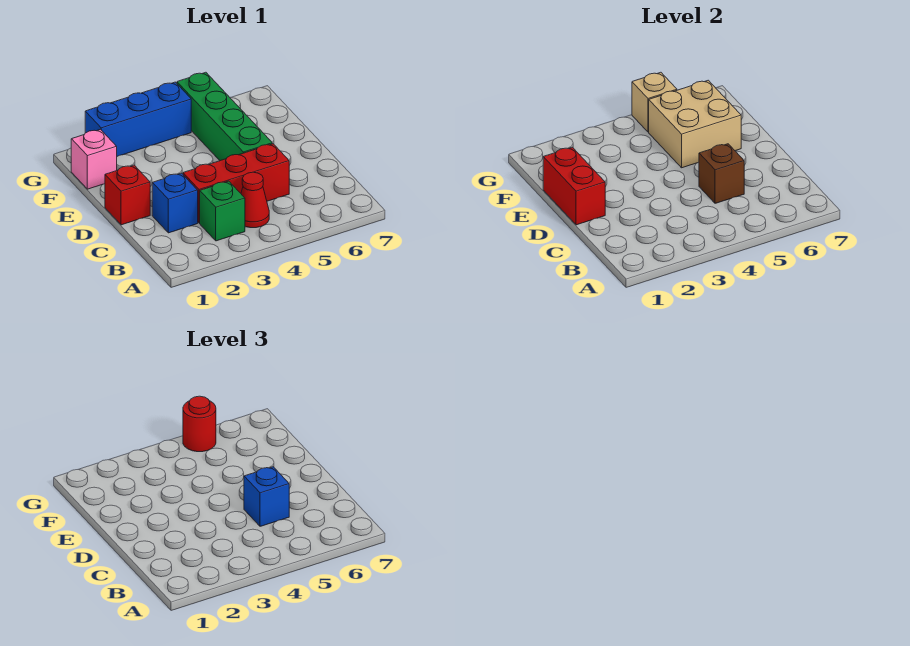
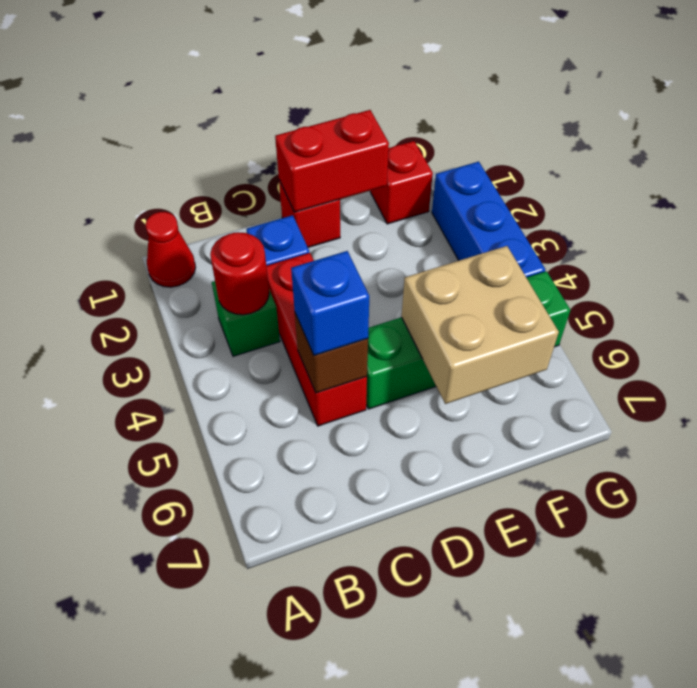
red 1x1 cone [241,172,269,228] -> red 1x1 cone moved to [146,212,196,287]
pink 1x1 brick [71,129,117,189] -> red 1x1 brick [370,141,433,224]
tan 1x1 brick [632,72,677,132] -> none
red 1x1 round brick [183,396,216,452] -> red 1x1 round brick moved to [210,233,269,315]

